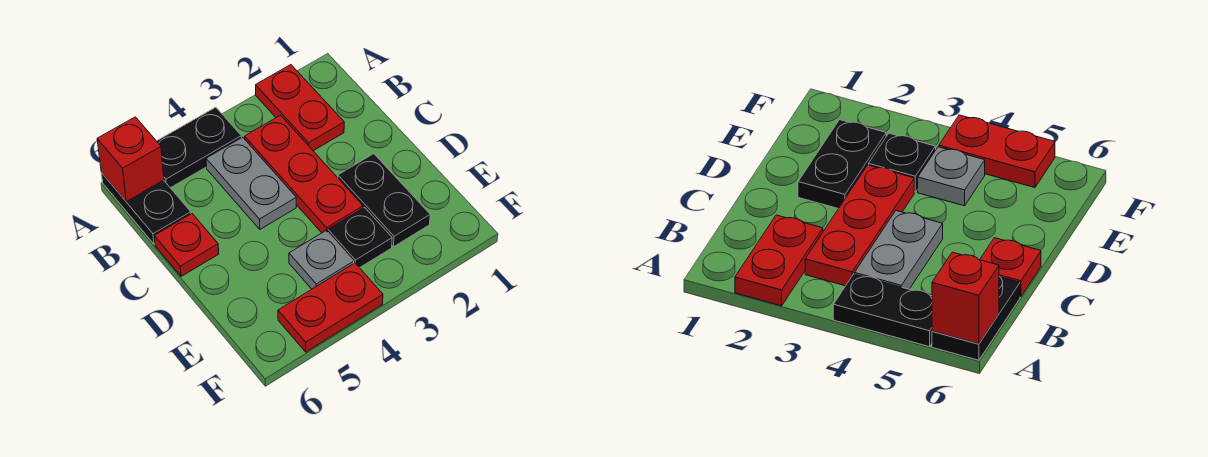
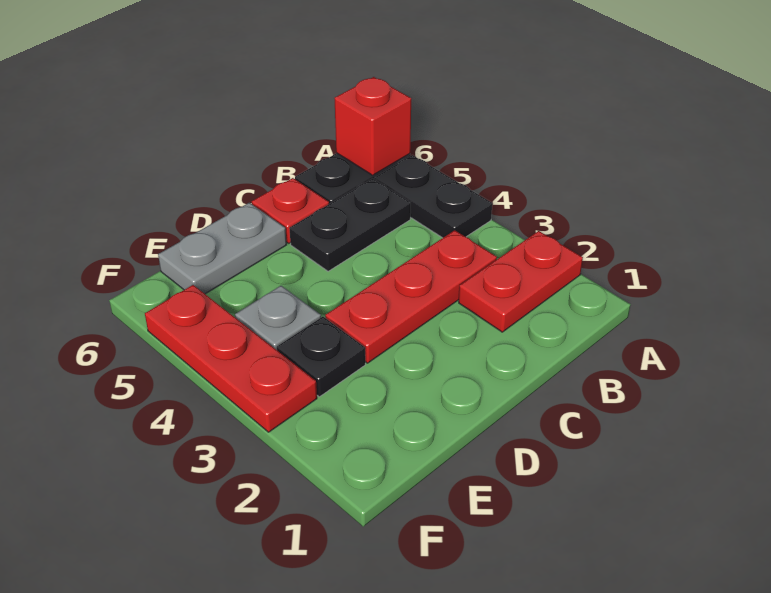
grey 1x2 plate [206,137,296,229] -> grey 1x2 plate moved to [158,203,287,294]
black 1x2 plate [338,154,430,247] -> black 1x2 plate moved to [289,179,411,271]
red 1x2 plate [278,263,383,352] -> red 1x3 plate [145,285,317,432]

